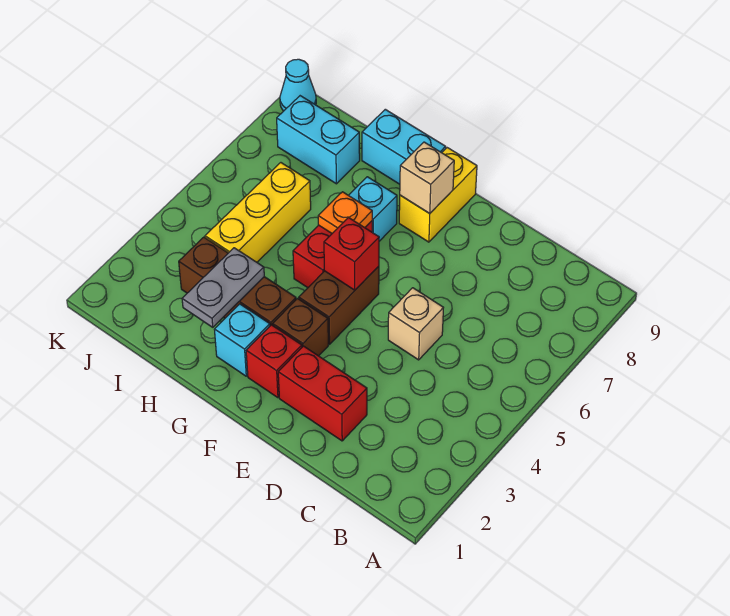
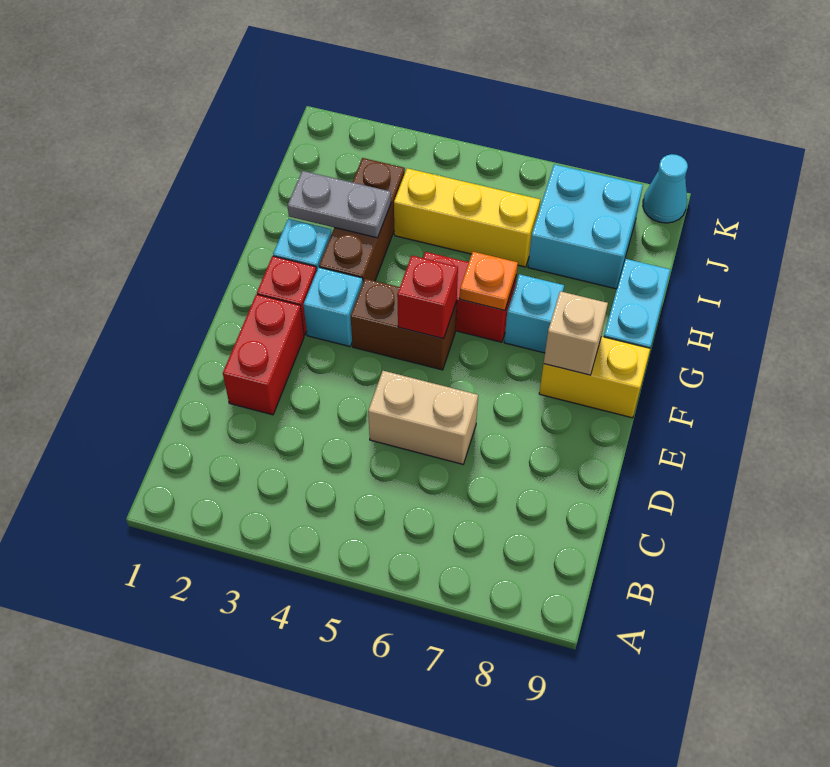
tan 1x1 brick [388,288,443,360] -> tan 1x2 brick [368,371,478,464]
brown 1x1 brick [273,299,328,356] -> cyan 1x1 brick [303,267,363,347]
cyan 1x2 brick [277,96,360,184] -> cyan 2x2 brick [528,164,643,289]

